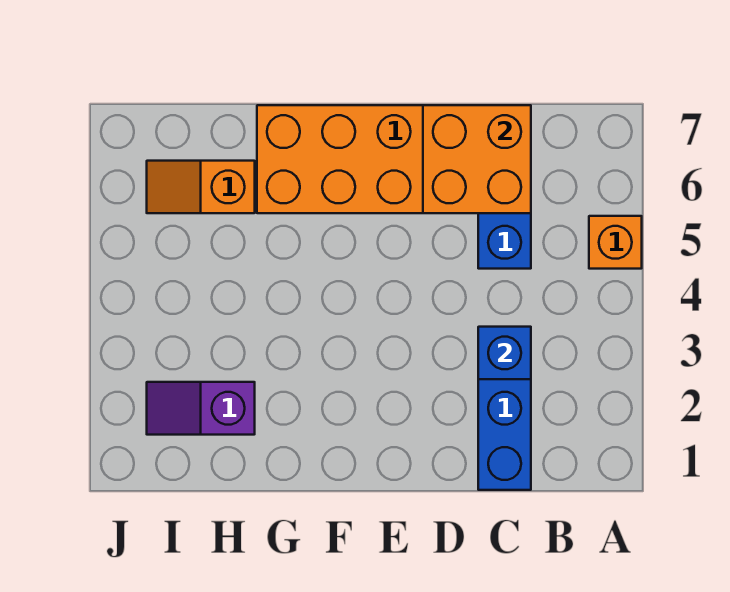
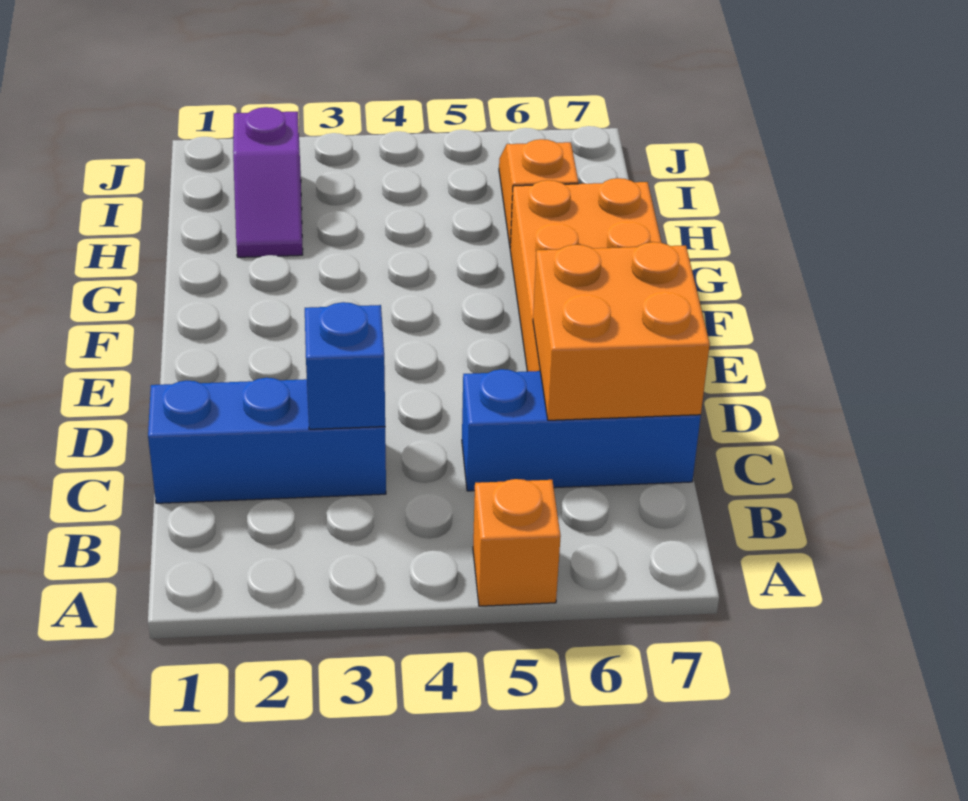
purple 1x2 slope [147,382,255,435] -> purple 1x2 slope turned to [233,107,303,257]

